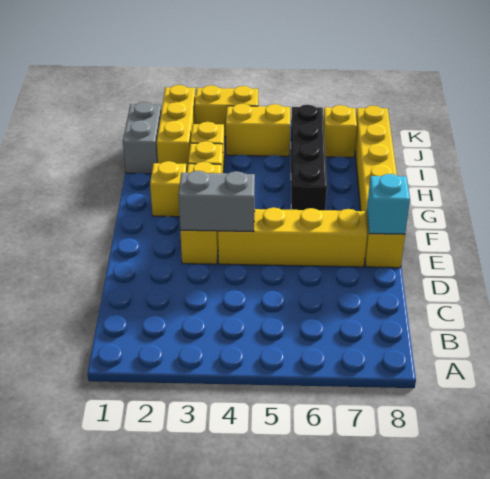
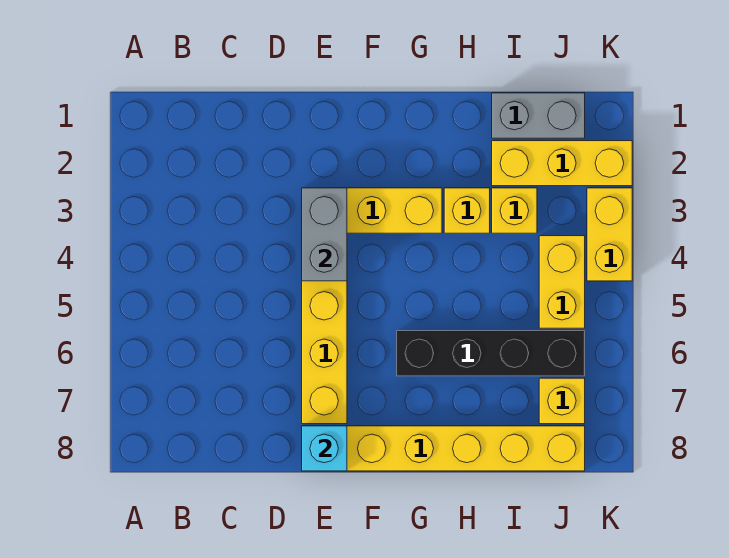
yellow 1x1 brick [150,161,187,217] -> none

